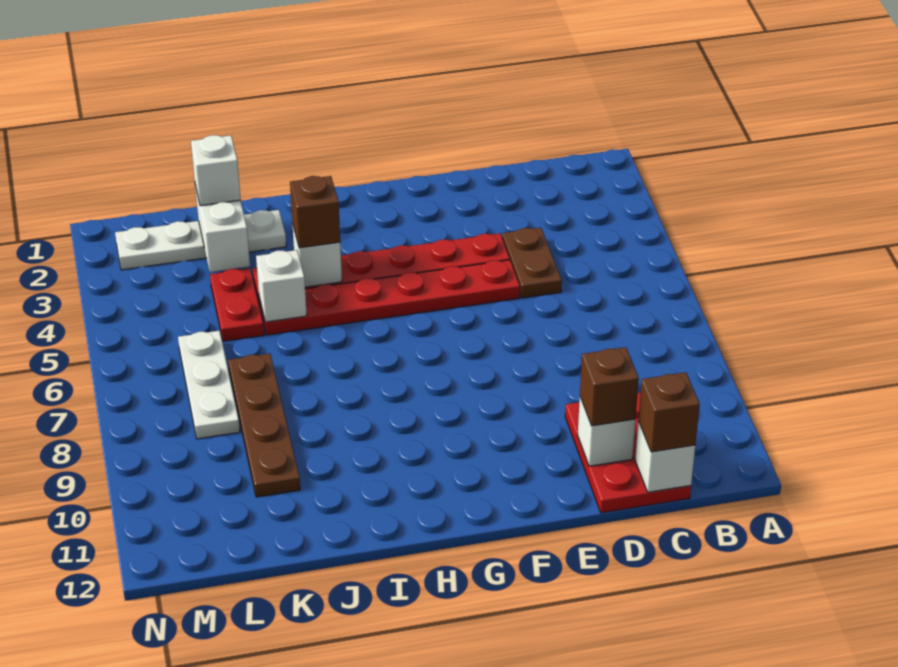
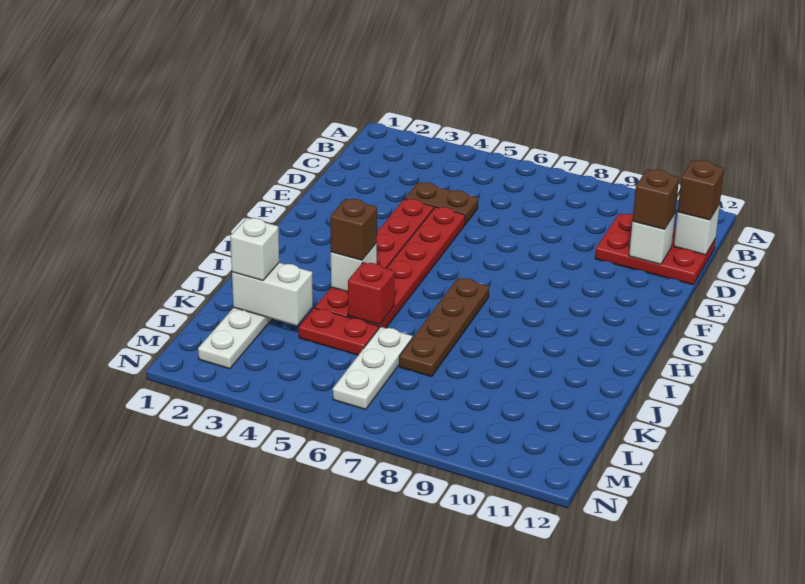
white 1x1 brick [256,250,307,322] -> red 1x1 brick [348,262,395,325]
brown 1x4 plate [228,354,300,497] -> brown 1x4 plate turned to [399,278,489,377]
white 1x3 plate [178,331,240,439] -> white 1x3 plate turned to [333,327,412,409]

